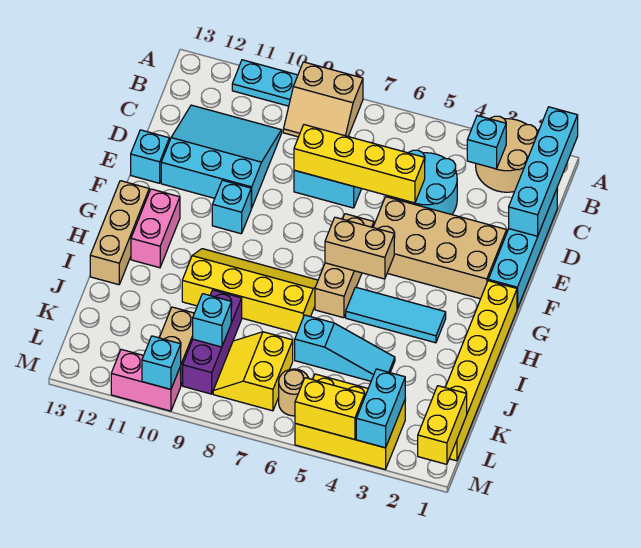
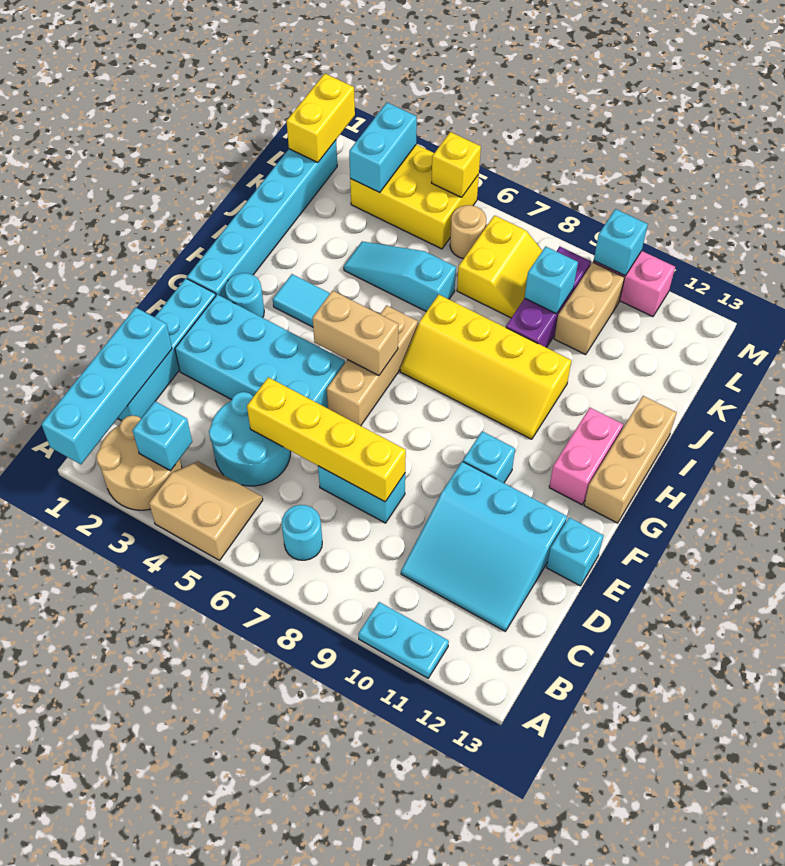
tan 2x2 slope [283,62,363,137] -> tan 2x2 slope moved to [149,461,263,560]
none -> cyan 1x1 round brick [282,505,322,560]
tan 2x4 brick [373,197,507,299] -> cyan 2x4 brick [175,295,345,408]
yellow 1x6 brick [445,281,517,461] -> cyan 1x6 brick [187,140,337,299]
none -> cyan 1x1 round brick [225,273,264,318]
yellow 1x2 brick [295,378,365,439] -> yellow 1x1 brick [432,132,481,197]

